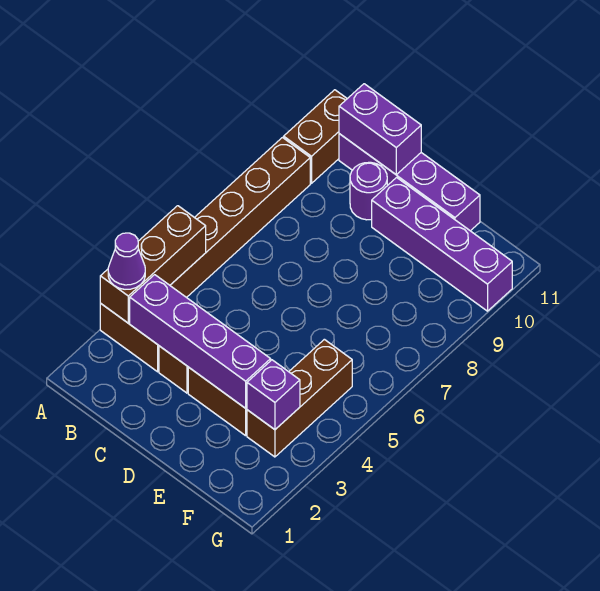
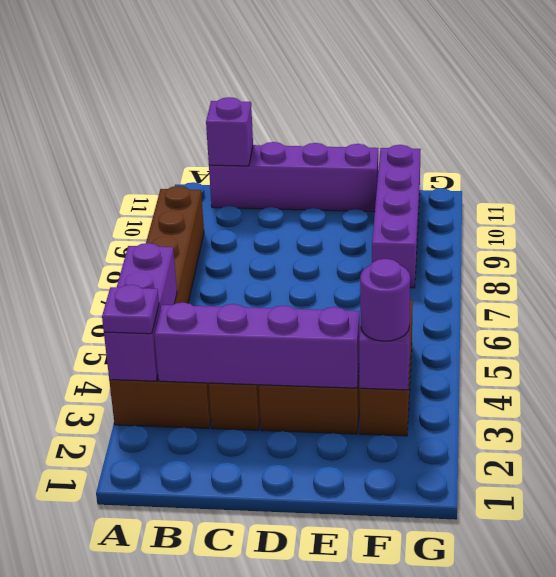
brown 1x3 brick [100,206,206,323] -> purple 1x3 brick [104,243,177,381]
purple 1x1 cone [108,233,145,289] -> purple 1x1 plate [102,285,159,334]
brown 1x2 brick [284,90,347,183] -> none
purple 1x2 brick [339,84,421,175] -> purple 1x1 brick [206,97,253,166]
purple 1x1 round brick [350,162,387,220] -> purple 1x1 round brick moved to [360,259,410,341]
purple 1x4 brick [372,178,512,311] -> purple 1x4 brick turned to [372,145,421,288]

